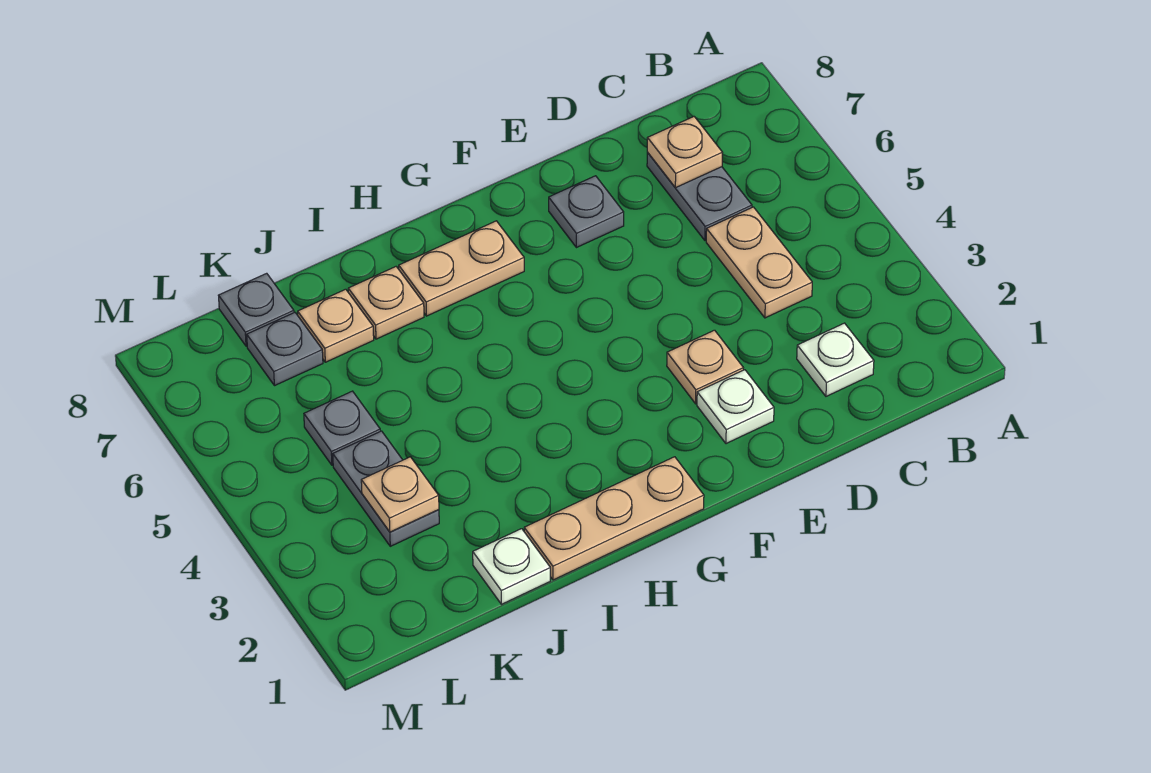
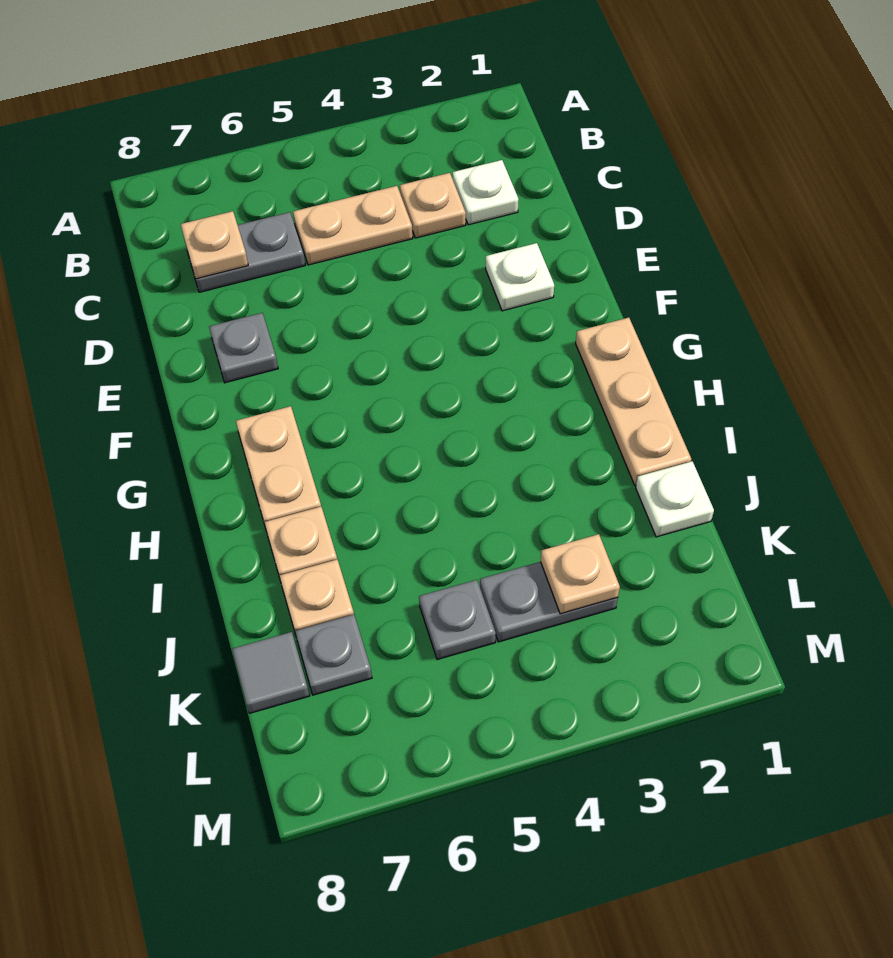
tan 1x1 plate [667,330,743,404] -> tan 1x1 plate moved to [400,173,466,238]
grey 1x1 plate [219,273,294,346] -> grey 1x1 tile [232,632,309,713]

